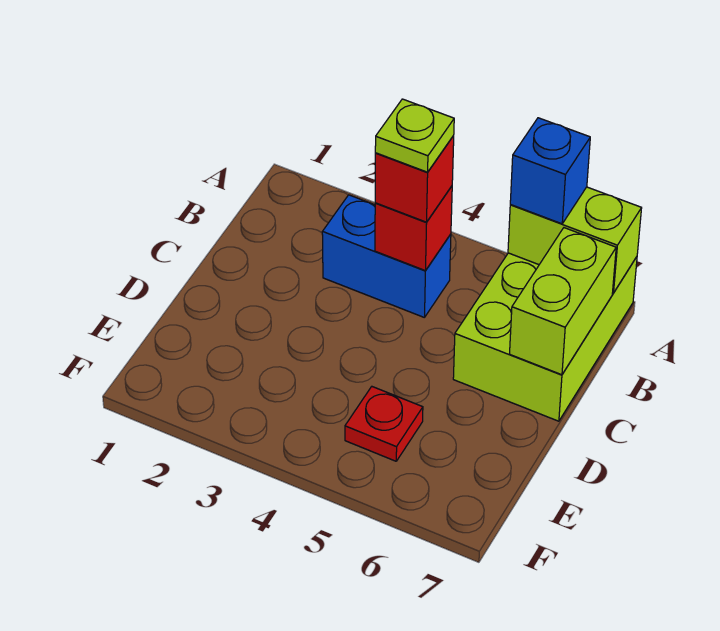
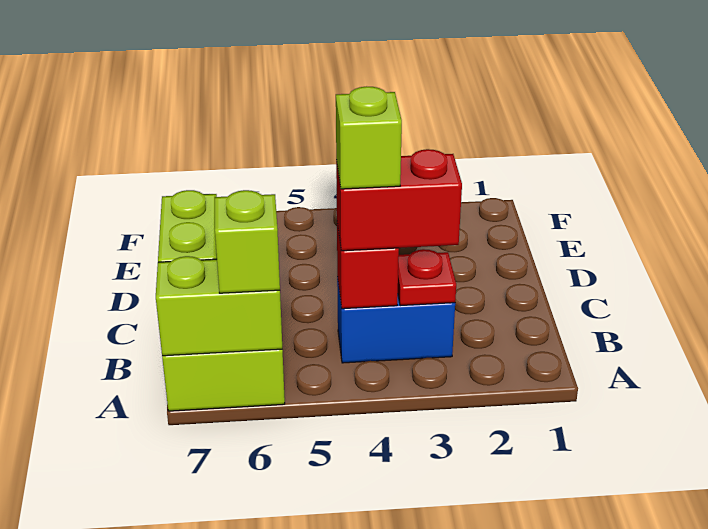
blue 1x1 brick [510,118,590,224] -> lime 1x1 brick [215,190,280,293]
red 1x1 brick [375,136,454,222] -> red 1x2 brick [336,149,462,251]
lime 1x1 plate [375,99,454,172] -> lime 1x1 brick [336,86,402,189]
red 1x1 plate [345,387,423,461] -> red 1x1 plate moved to [398,249,456,306]

